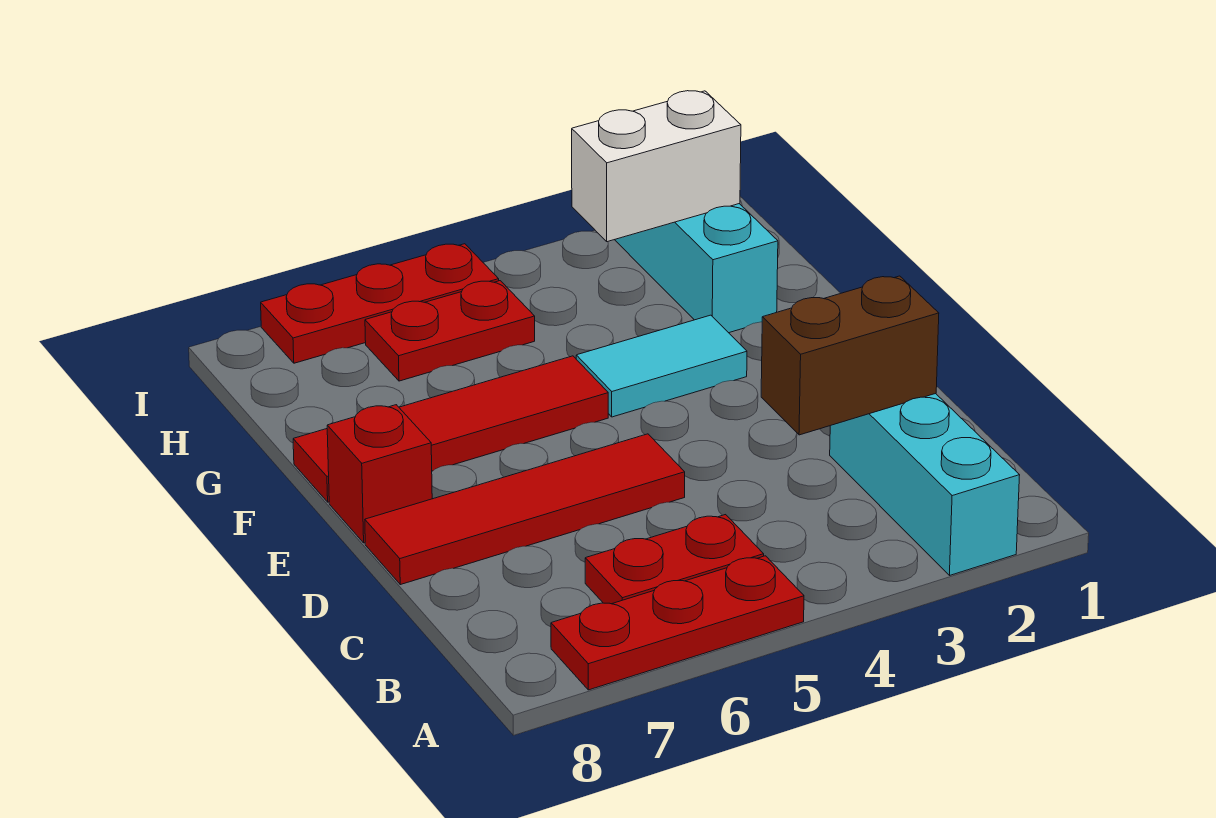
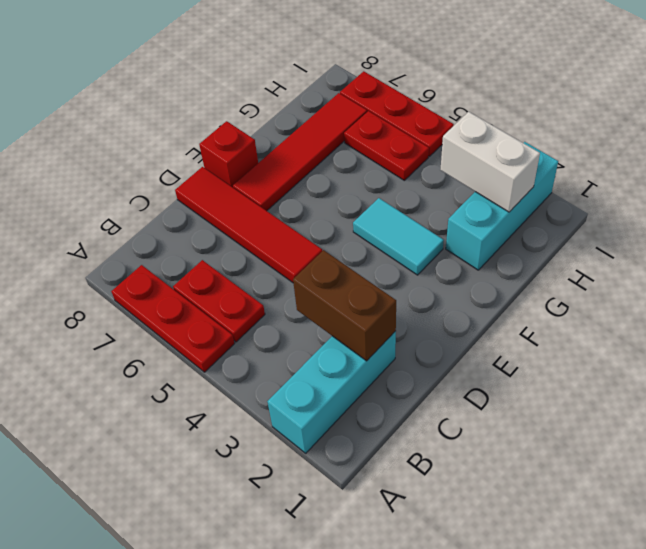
red 1x4 tile [293,356,608,502] -> red 1x4 tile turned to [233,93,367,211]

